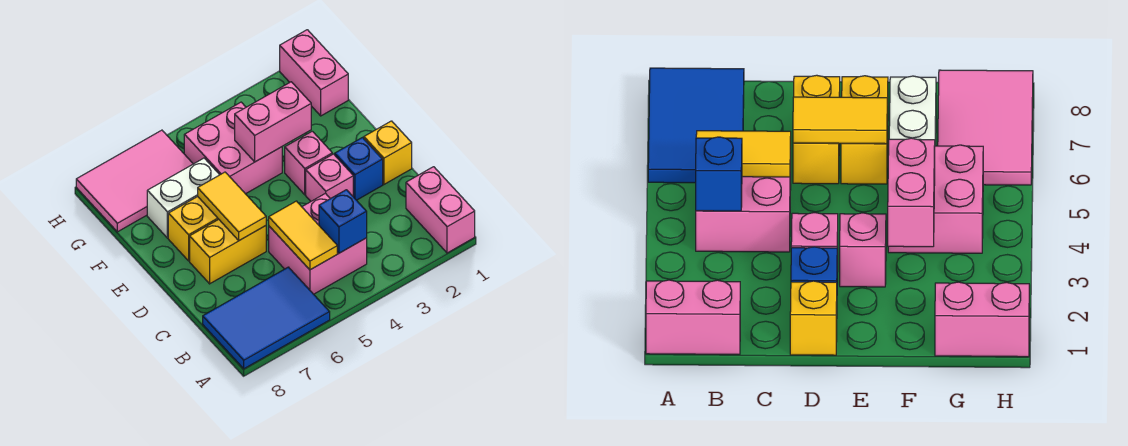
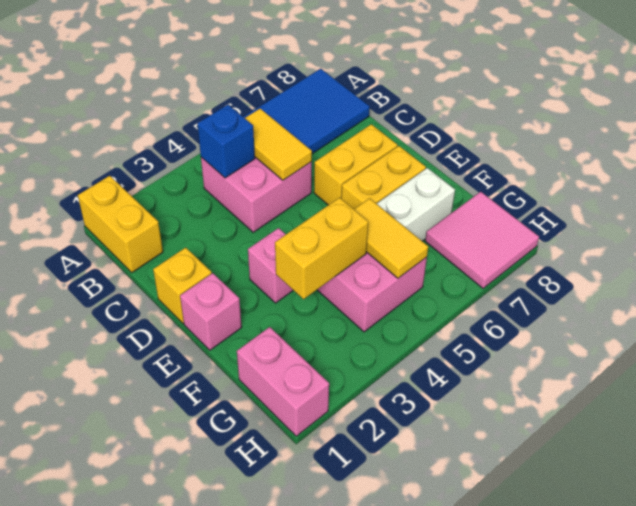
pink 1x2 brick [406,167,475,253] -> yellow 1x2 brick [78,176,163,272]
blue 1x1 brick [335,138,383,200] -> none
pink 1x1 brick [306,154,353,201] -> pink 1x1 brick moved to [180,273,242,350]
yellow 1x2 tile [198,172,266,240] -> yellow 1x2 tile moved to [354,198,428,278]
pink 1x2 brick [235,82,311,162] -> yellow 1x2 brick [275,198,368,299]
pink 2x3 tile [76,130,193,232] -> pink 2x2 tile [425,192,539,288]

